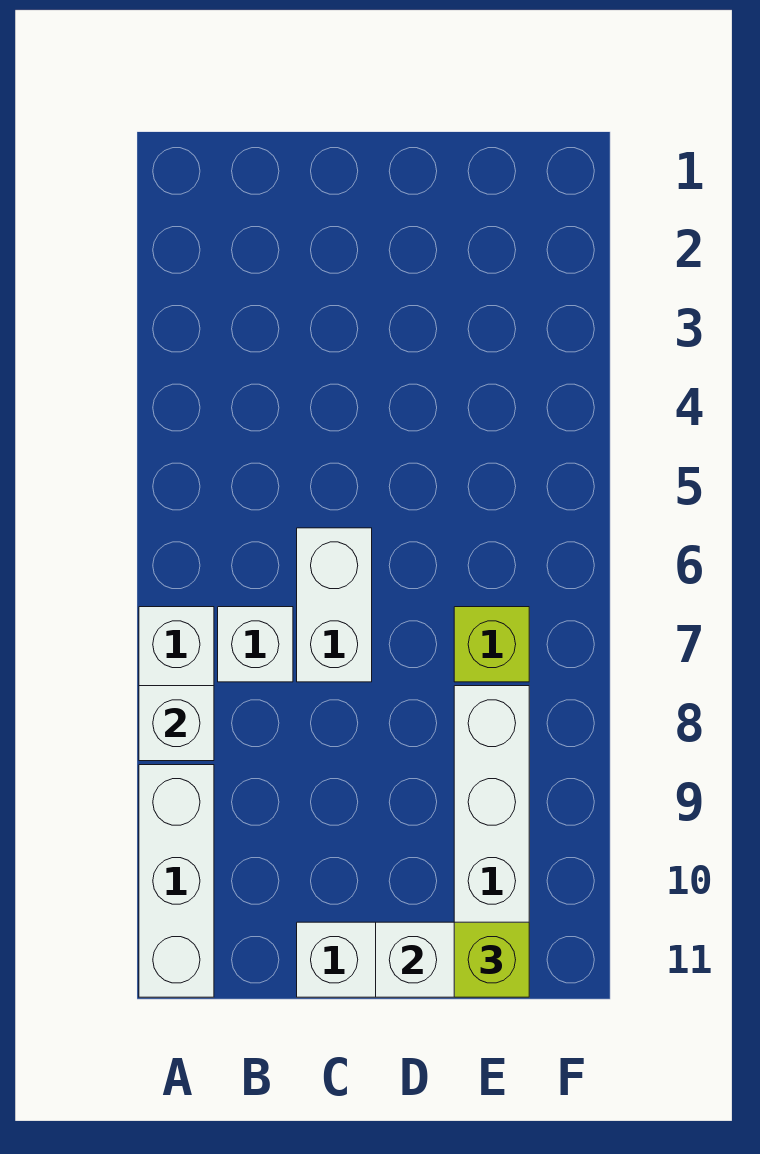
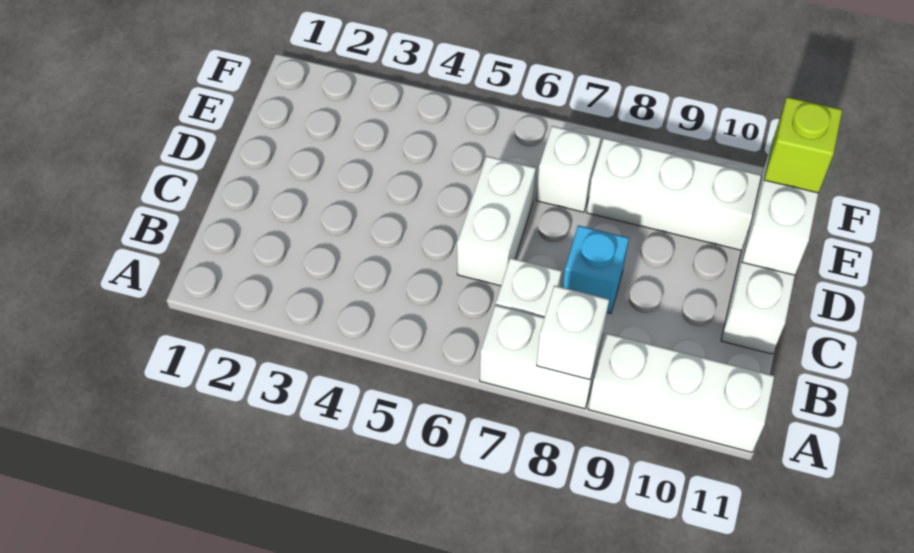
white 1x2 brick [297,528,372,682] -> white 1x2 brick turned to [457,156,536,286]
none -> cyan 1x1 brick [563,225,629,313]
lime 1x1 brick [454,607,529,682] -> white 1x1 brick [536,126,601,212]

